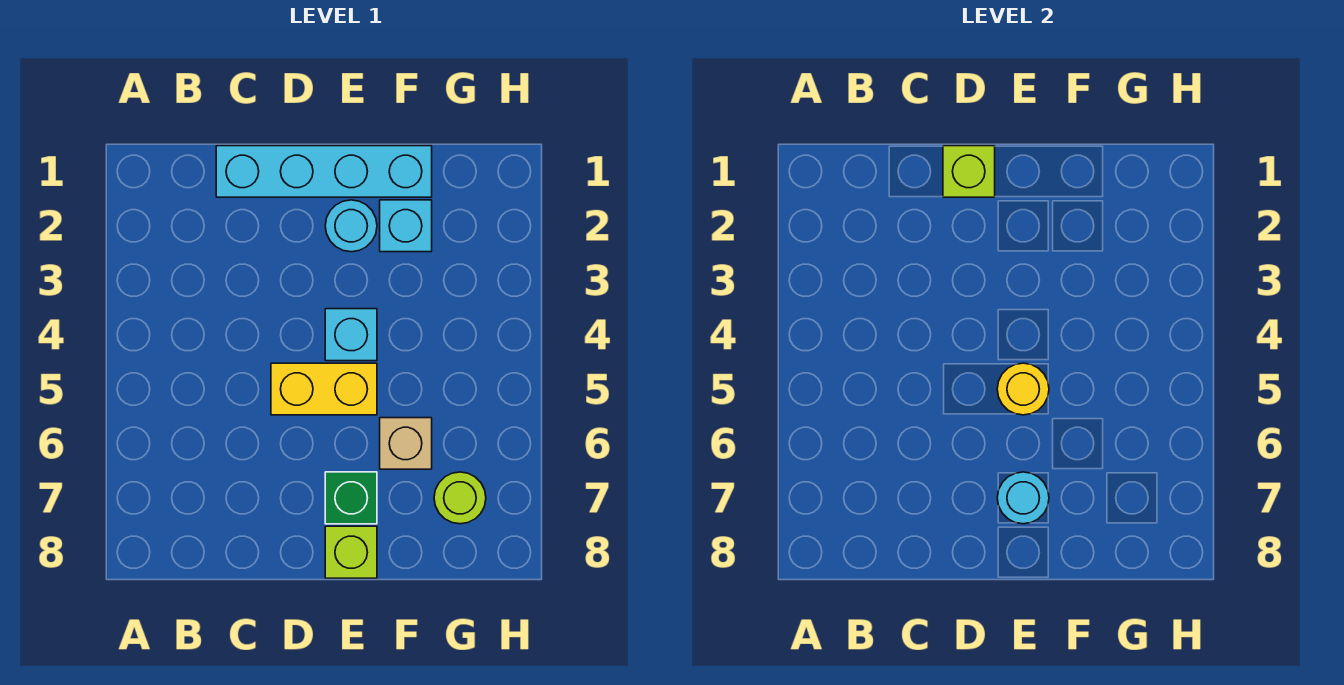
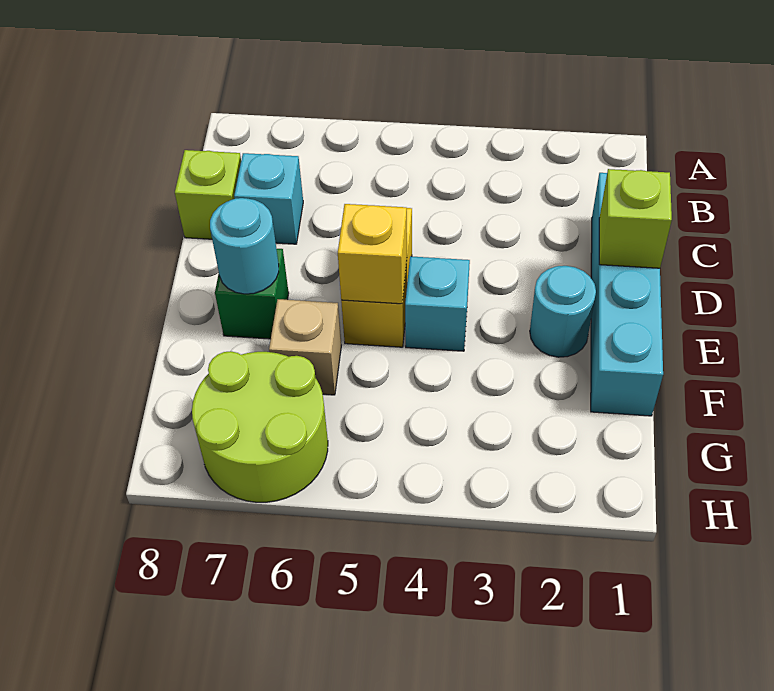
yellow 1x1 round brick [997,363,1049,415] -> yellow 1x1 brick [338,204,407,304]
lime 1x1 brick [325,526,377,578] -> lime 1x1 brick moved to [175,150,241,239]
cyan 1x1 brick [380,200,432,252] -> cyan 1x1 brick moved to [234,153,303,244]
lime 1x1 round brick [434,472,486,524] -> lime 2x2 round brick [192,351,328,502]

